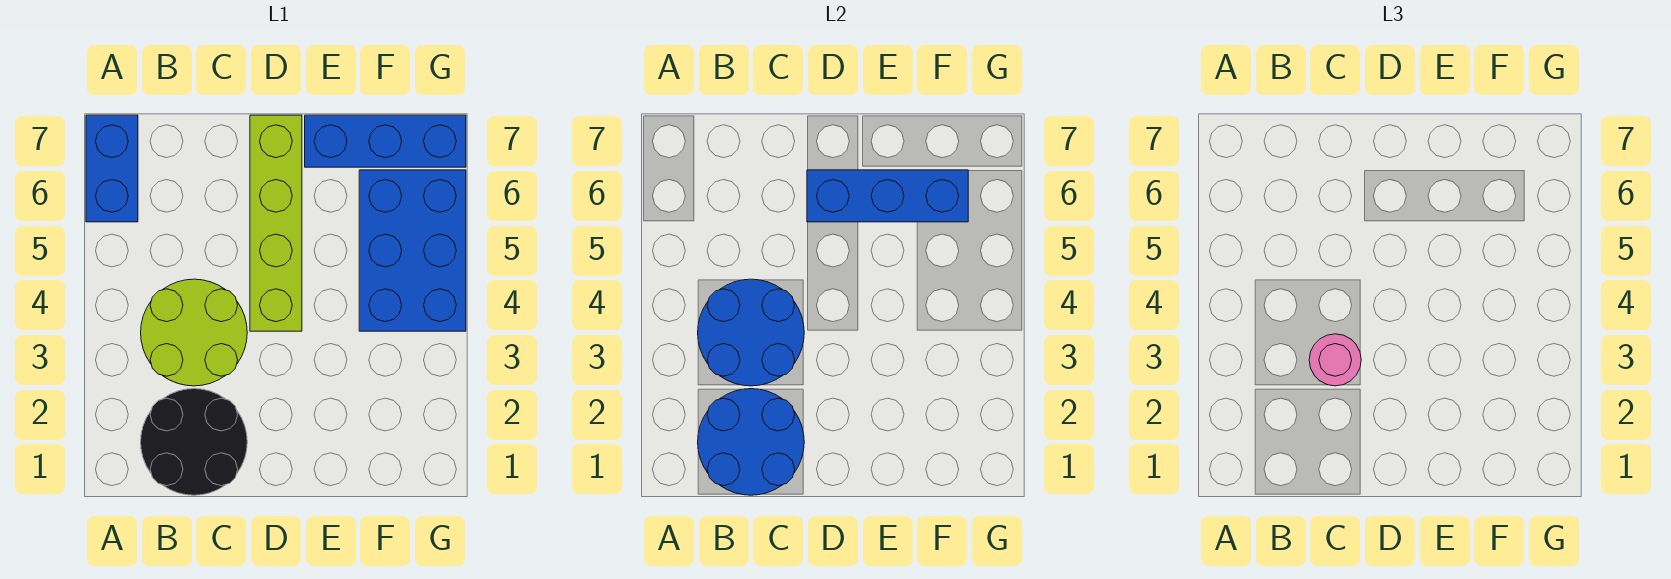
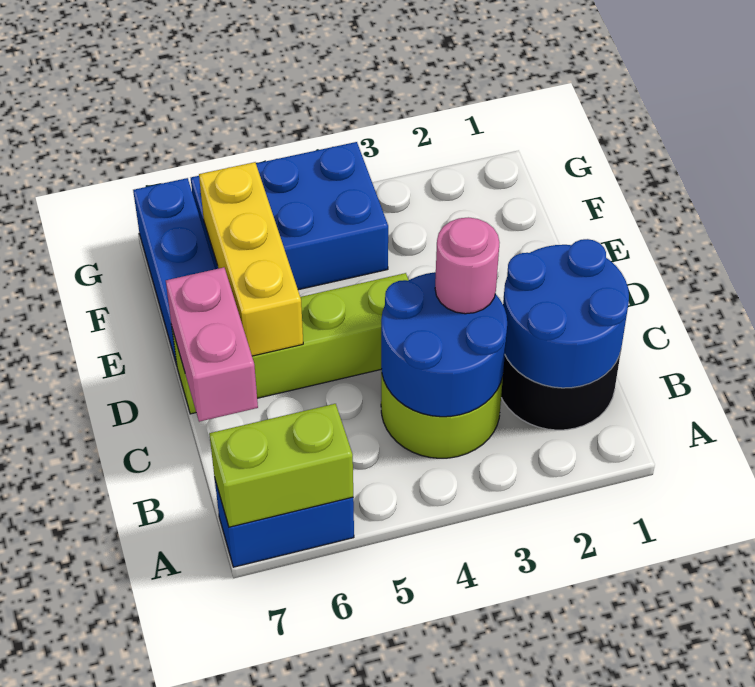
none -> lime 1x2 brick [209,404,353,527]
none -> pink 1x2 brick [166,267,258,422]
blue 1x3 brick [807,170,968,222] -> yellow 1x3 brick [199,162,303,356]

